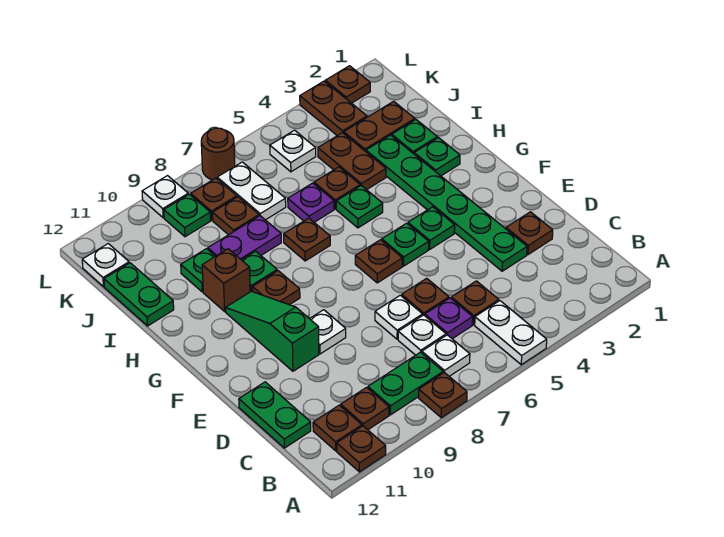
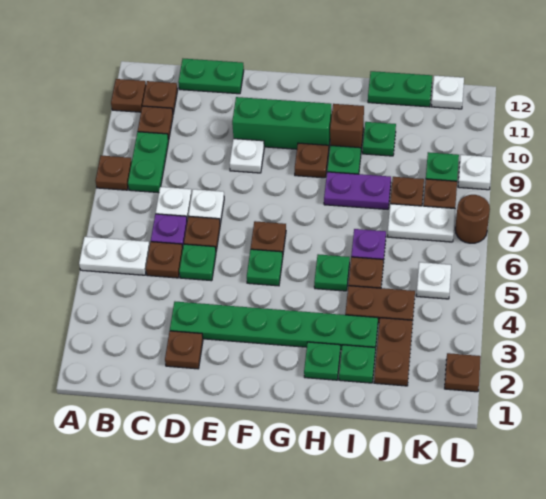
white 1x1 plate [422,335,470,376] -> none
green 1x3 slope [226,291,319,371] -> green 1x3 brick [232,97,332,149]
green 1x1 plate [408,207,455,249] -> green 1x1 plate moved to [179,244,216,281]
brown 1x1 plate [284,218,330,261] -> none
purple 1x2 plate [208,216,281,260] -> purple 1x2 plate turned to [324,172,391,209]
brown 1x2 plate [300,81,367,136] -> none

